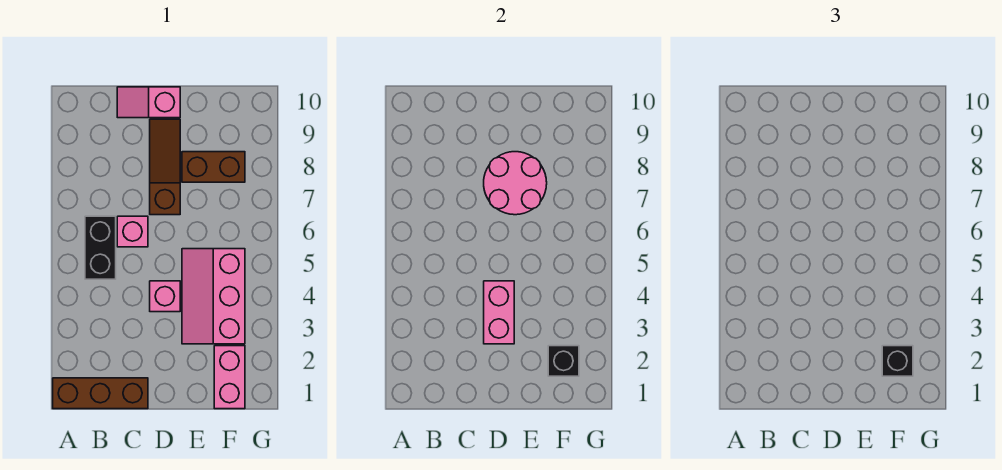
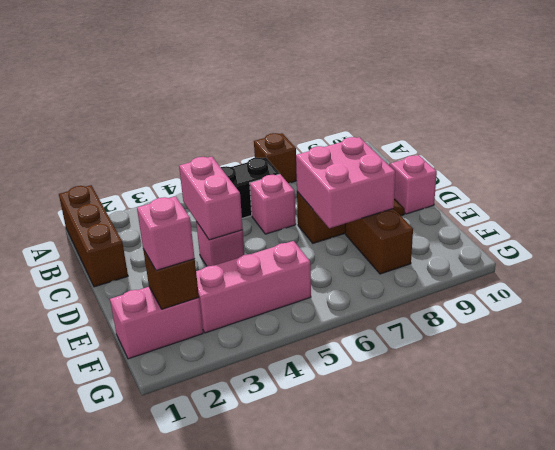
none -> brown 1x1 brick [254,133,297,183]
pink 1x2 brick [484,281,514,344] -> pink 1x2 brick turned to [179,157,243,240]
pink 2x2 round brick [484,152,547,215] -> pink 2x2 brick [296,137,395,228]
black 1x1 brick [548,346,579,376] -> brown 1x1 brick [143,249,199,309]
black 1x1 brick [882,346,913,376] -> pink 1x1 brick [137,196,195,270]

